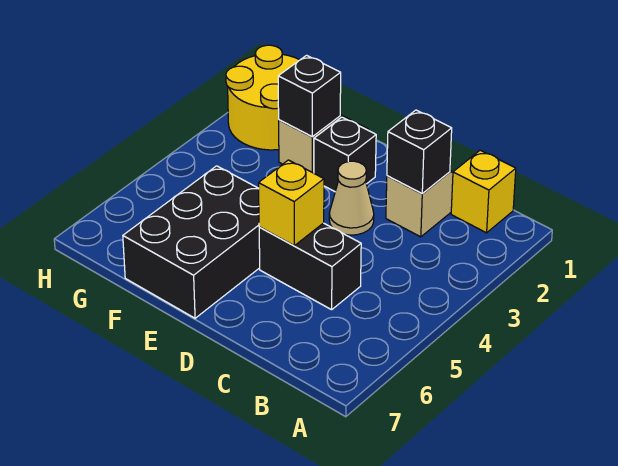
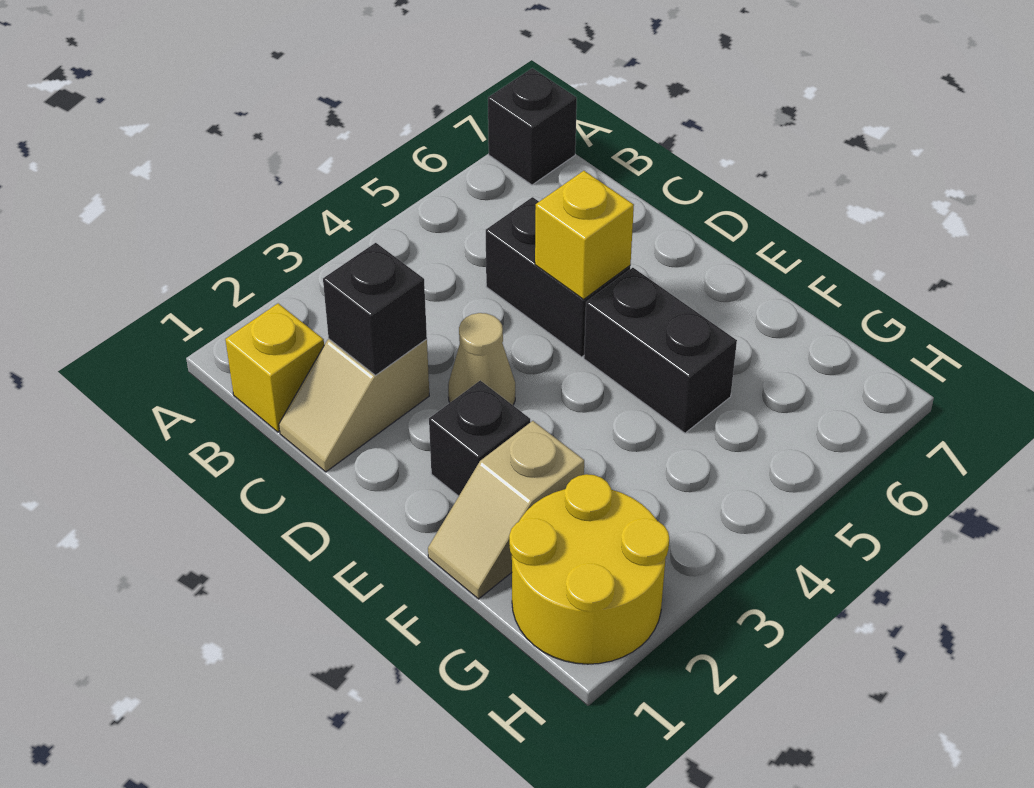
black 2x3 brick [123,166,260,318] -> black 1x2 brick [584,268,737,433]
black 1x1 brick [278,55,341,137] -> black 1x1 brick moved to [488,68,577,185]

